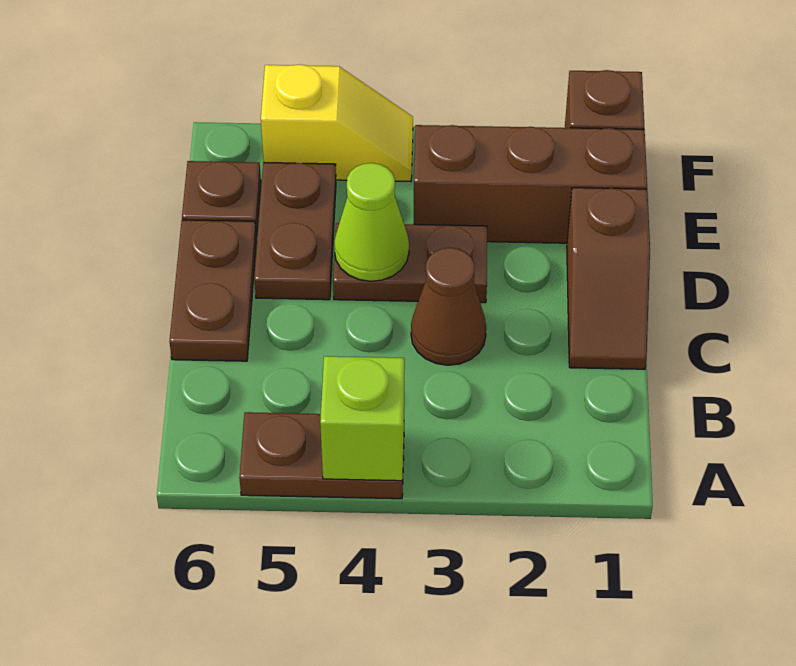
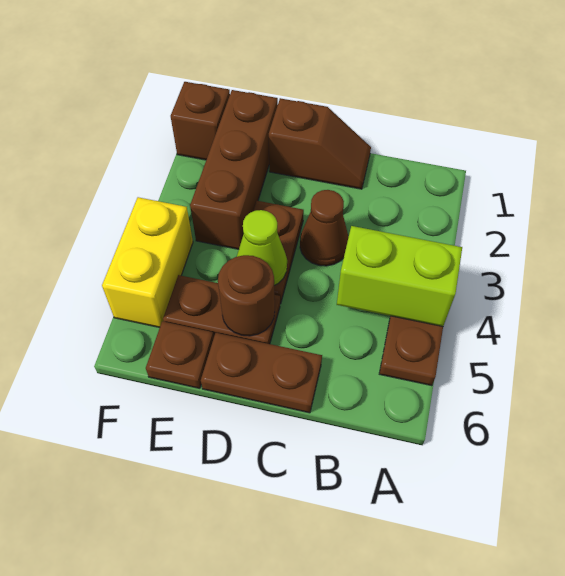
lime 1x1 brick [320,356,405,481] -> lime 1x2 brick [337,226,462,327]
none -> brown 1x1 round brick [218,255,275,336]
yellow 1x2 slope [261,65,413,181] -> yellow 1x2 brick [102,197,193,328]

